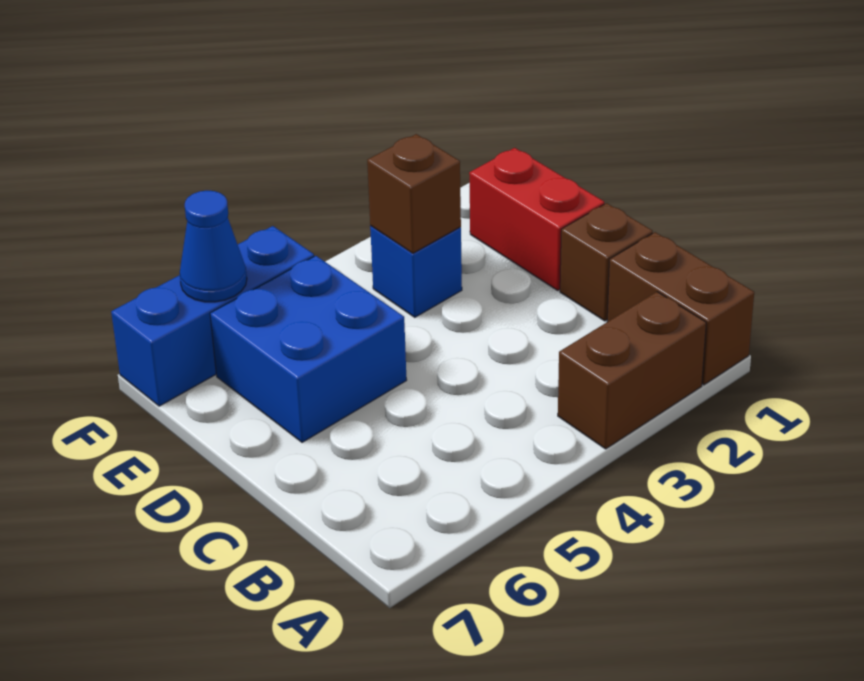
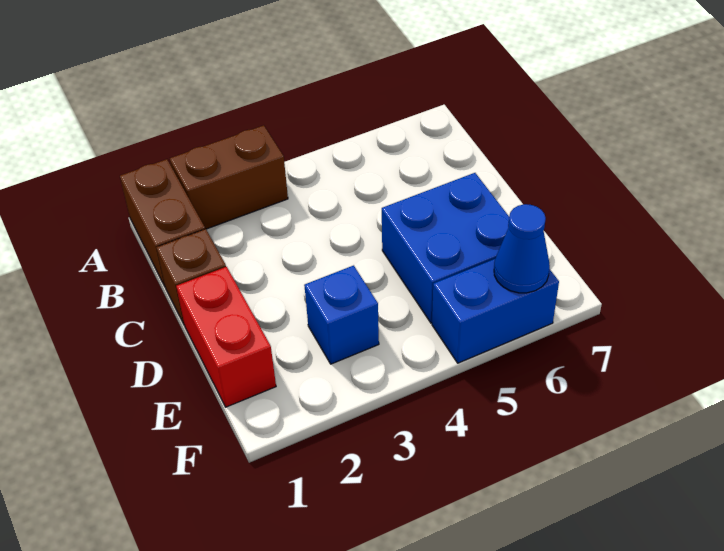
brown 1x1 brick [367,134,461,253] -> none
blue 1x3 brick [111,226,314,406] -> blue 1x2 brick [432,259,559,363]

